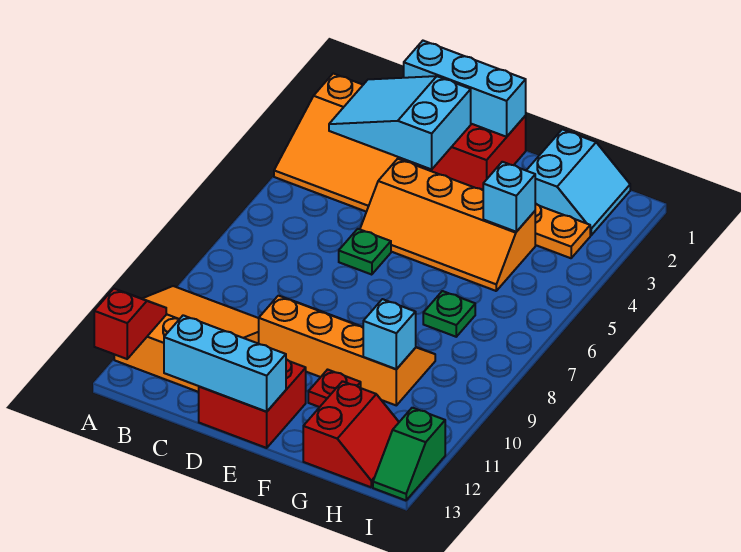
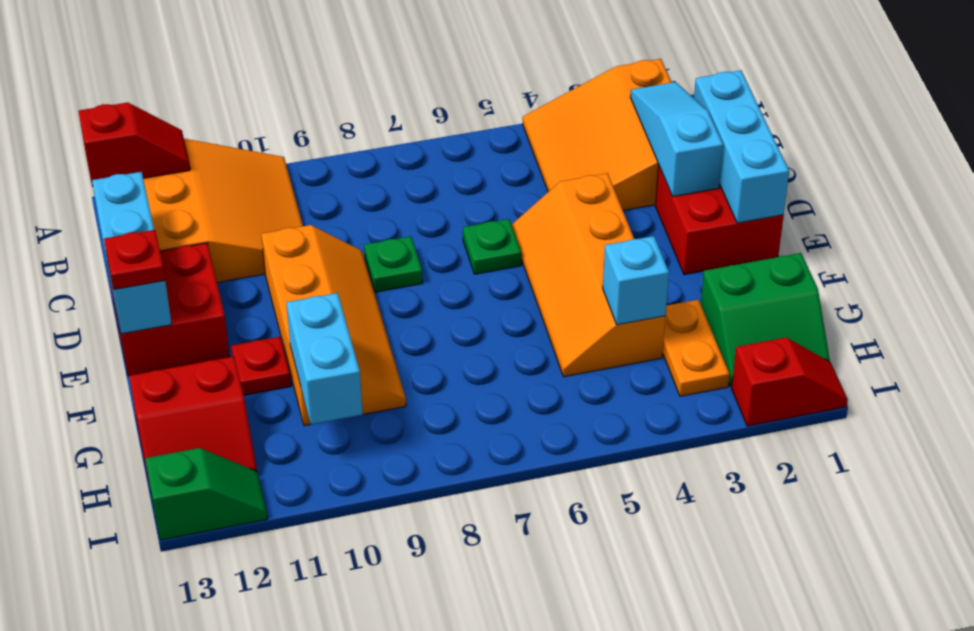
cyan 2x3 slope [329,76,471,169] -> cyan 1x3 slope [630,82,723,196]
none -> red 1x1 plate [104,230,165,290]
cyan 2x2 slope [526,129,630,235] -> green 2x2 slope [701,253,830,387]
green 1x1 plate [423,291,475,337] -> green 1x1 plate moved to [364,236,423,292]
cyan 1x1 brick [363,299,416,369] -> cyan 1x2 brick [286,293,363,424]
none -> red 1x2 slope [731,338,848,426]
green 1x2 slope [373,408,445,500] -> green 1x2 slope turned to [145,448,268,540]

